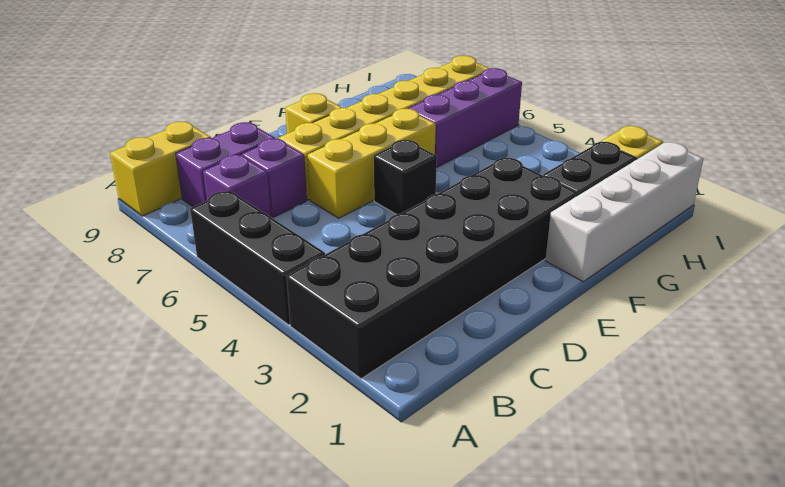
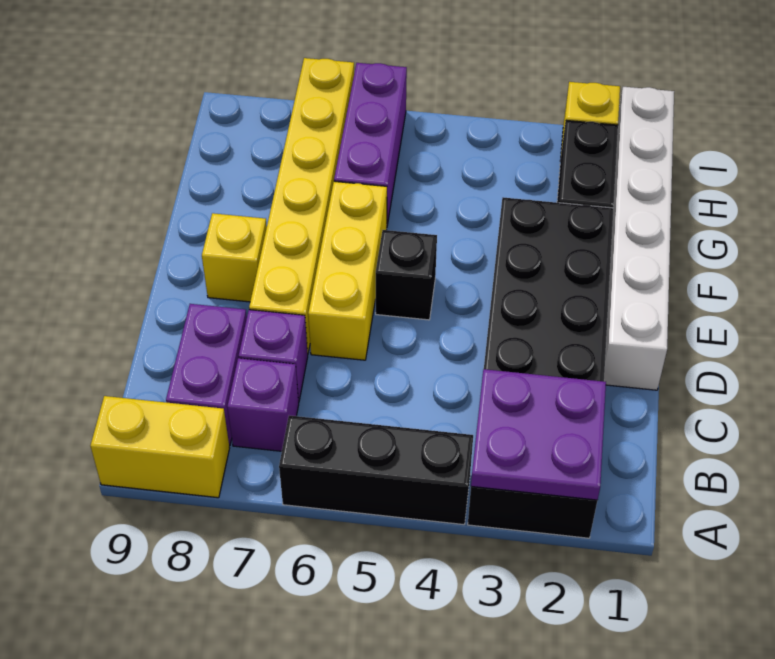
none -> purple 2x2 plate [471,369,606,500]
yellow 1x2 brick [110,122,211,216] -> yellow 1x2 brick turned to [90,396,230,498]
white 1x4 brick [545,142,703,282] -> white 1x6 brick [604,87,674,390]

